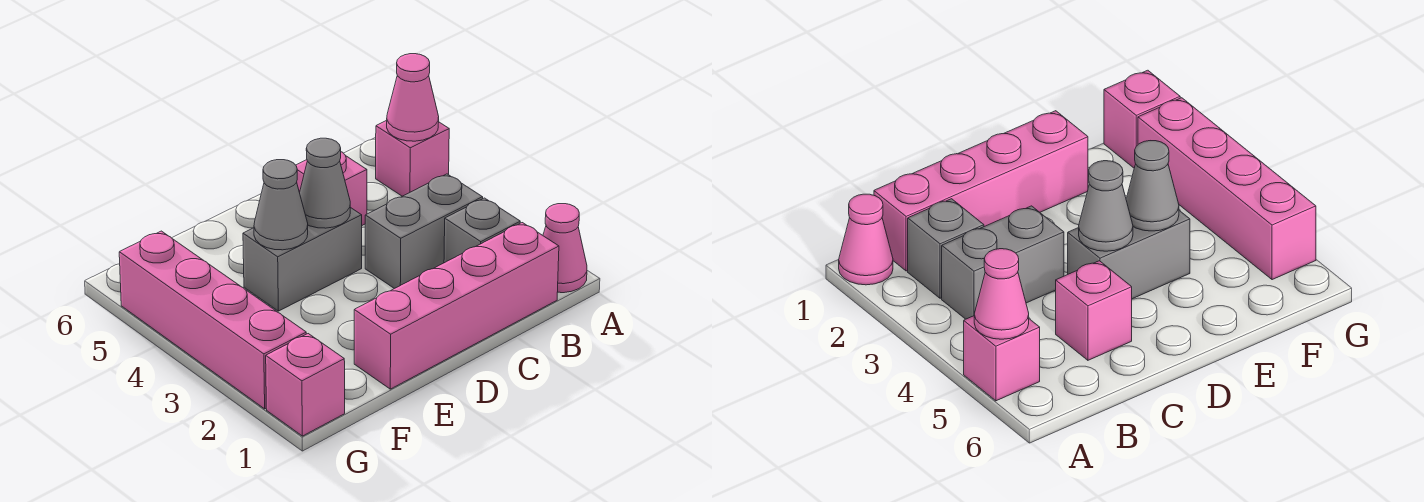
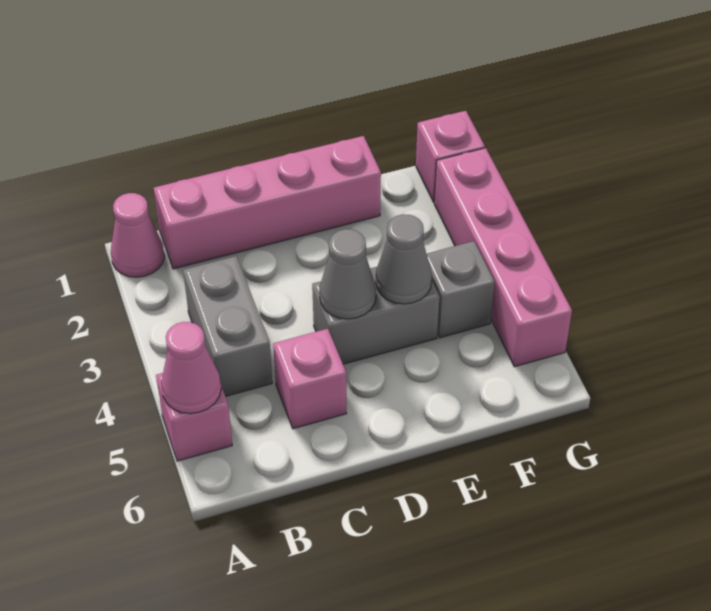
grey 1x1 brick [444,198,520,263] -> grey 1x1 brick moved to [427,241,495,338]
grey 1x2 brick [365,174,483,289] -> grey 1x2 brick turned to [183,256,272,396]

